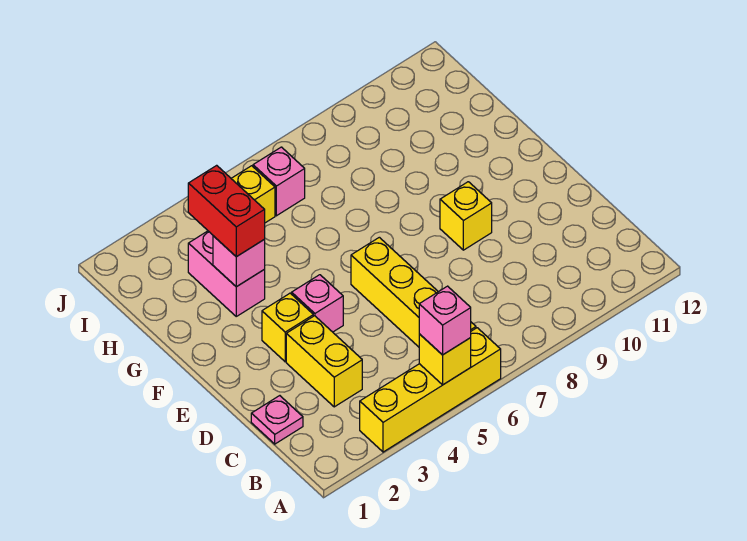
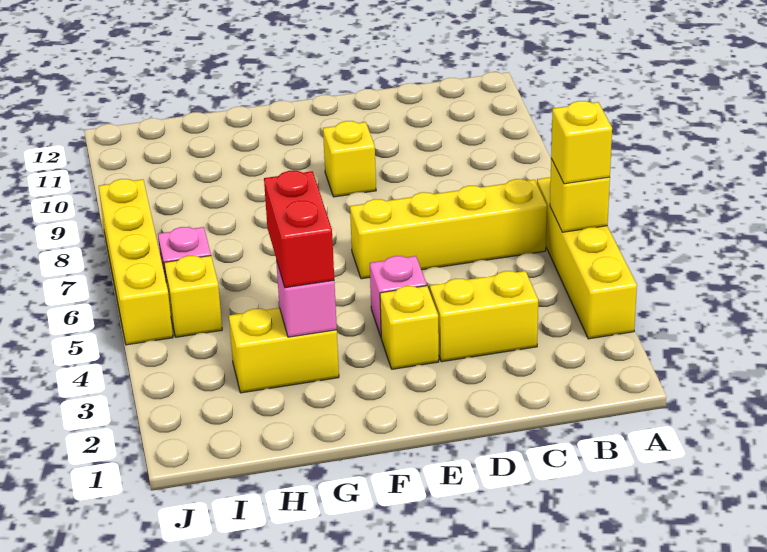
pink 1x1 brick [419,286,471,355] -> yellow 1x1 brick [551,101,612,184]
pink 1x1 plate [251,396,303,444] -> none
pink 1x2 brick [188,231,265,316] -> yellow 1x2 brick [229,308,339,393]
red 1x2 brick [188,165,265,257] -> red 1x2 brick turned to [264,171,334,288]
none -> yellow 1x4 brick [99,179,173,345]

